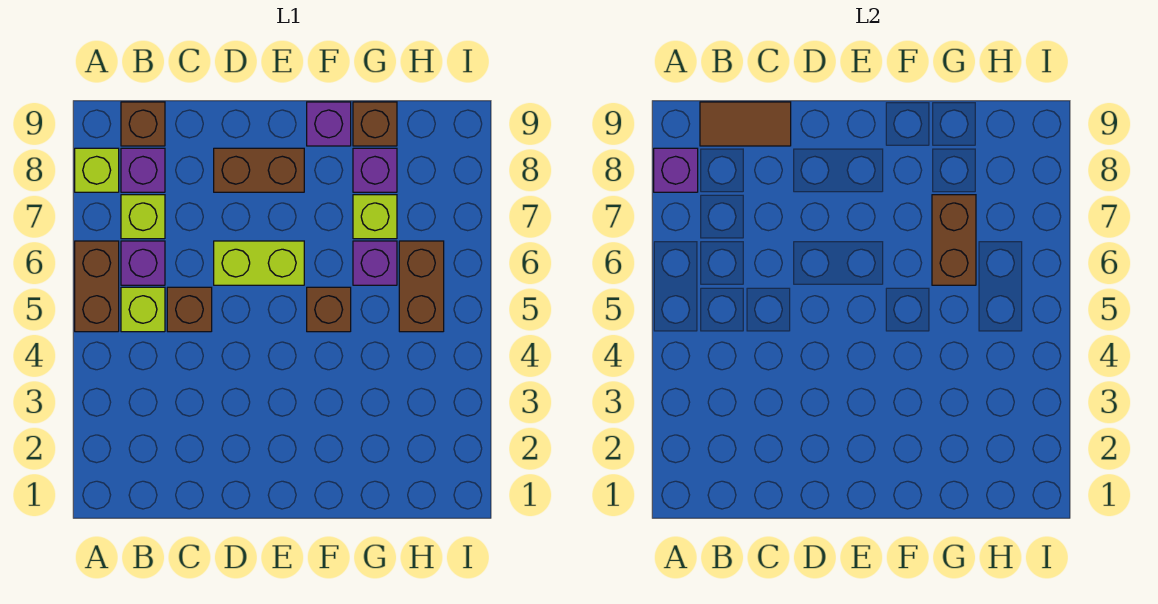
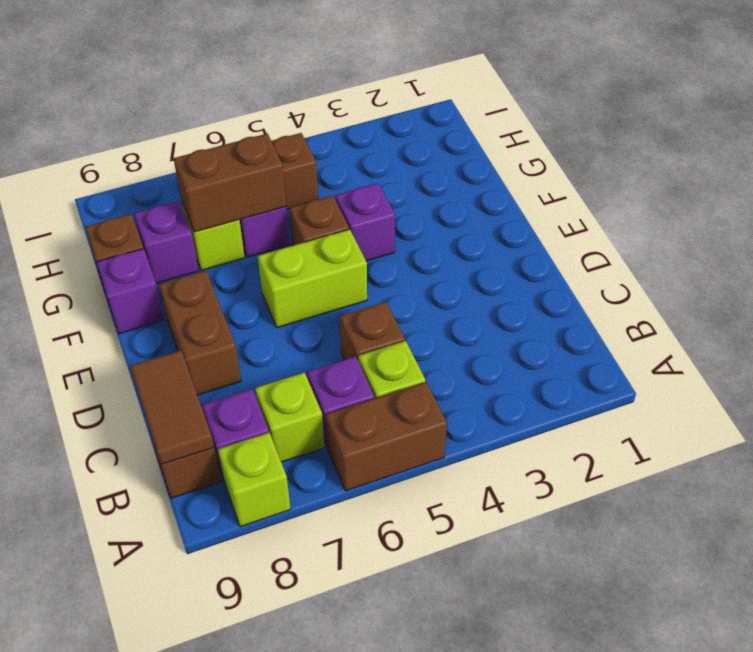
purple 1x1 brick [654,148,698,192] -> purple 1x1 brick moved to [335,183,395,261]
lime 1x2 brick [214,241,304,285] -> lime 1x2 brick turned to [258,229,367,328]

